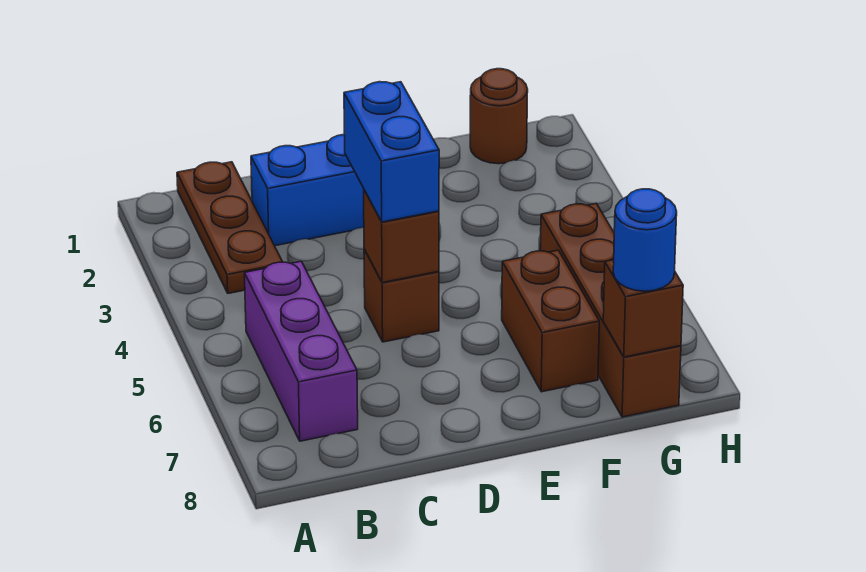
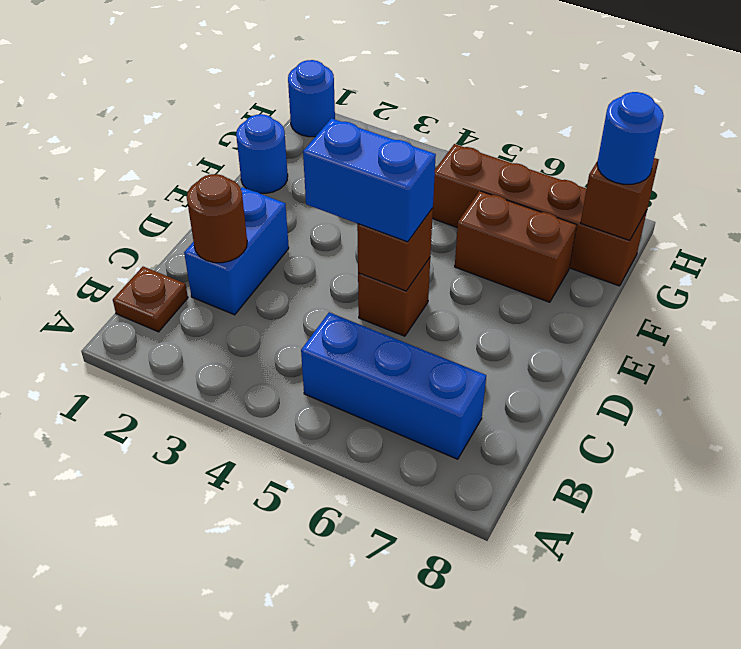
brown 1x3 plate [177,162,282,293] -> brown 1x1 plate [113,267,188,332]
purple 1x3 brick [244,261,358,441] -> blue 1x3 brick [301,312,486,459]
none -> blue 1x1 round brick [236,114,288,193]
brown 1x1 round brick [470,69,528,164] -> brown 1x1 round brick moved to [187,174,247,263]
none -> blue 1x1 round brick [288,60,335,137]

